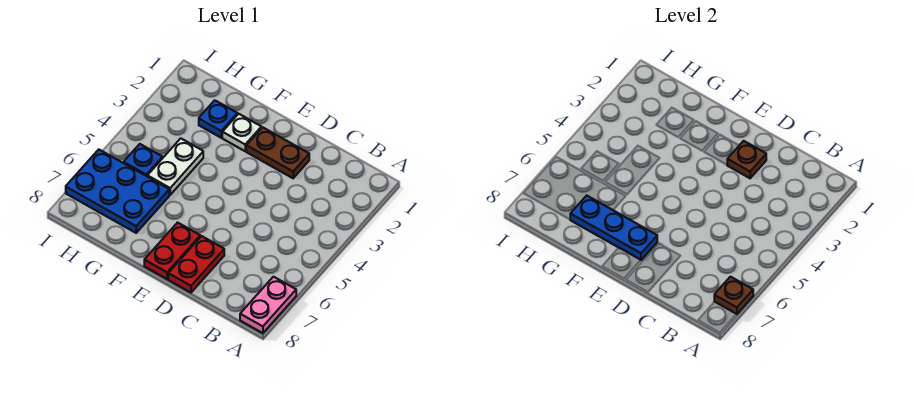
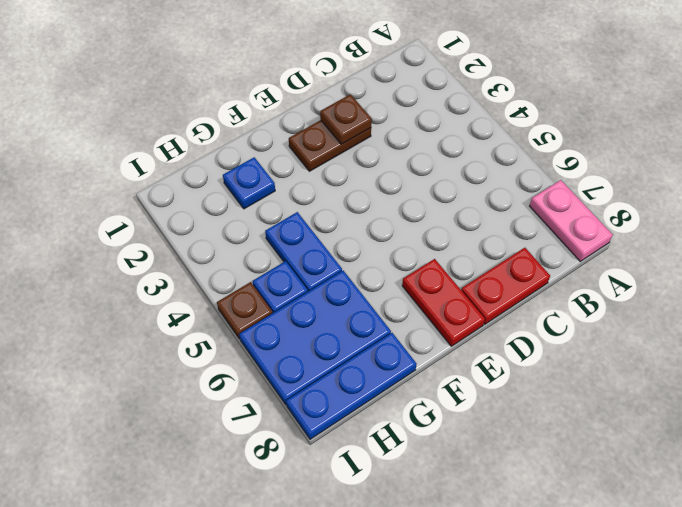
brown 1x1 plate [714,277,753,314] -> brown 1x1 plate moved to [217,282,272,339]
red 1x2 plate [168,236,224,293] -> red 1x2 plate turned to [461,248,550,324]
blue 1x3 plate [570,196,657,260] -> blue 1x3 plate moved to [286,333,417,439]
white 1x1 plate [222,114,261,151] -> none
white 1x2 plate [147,138,203,195] -> blue 1x2 plate [265,212,342,291]

